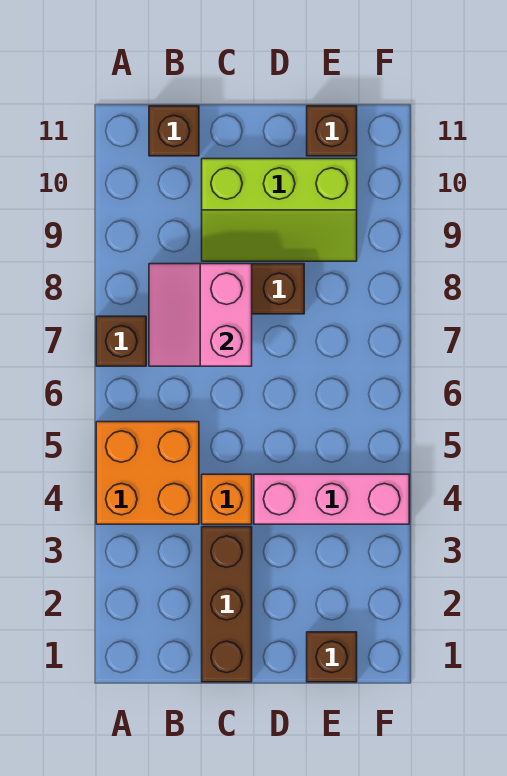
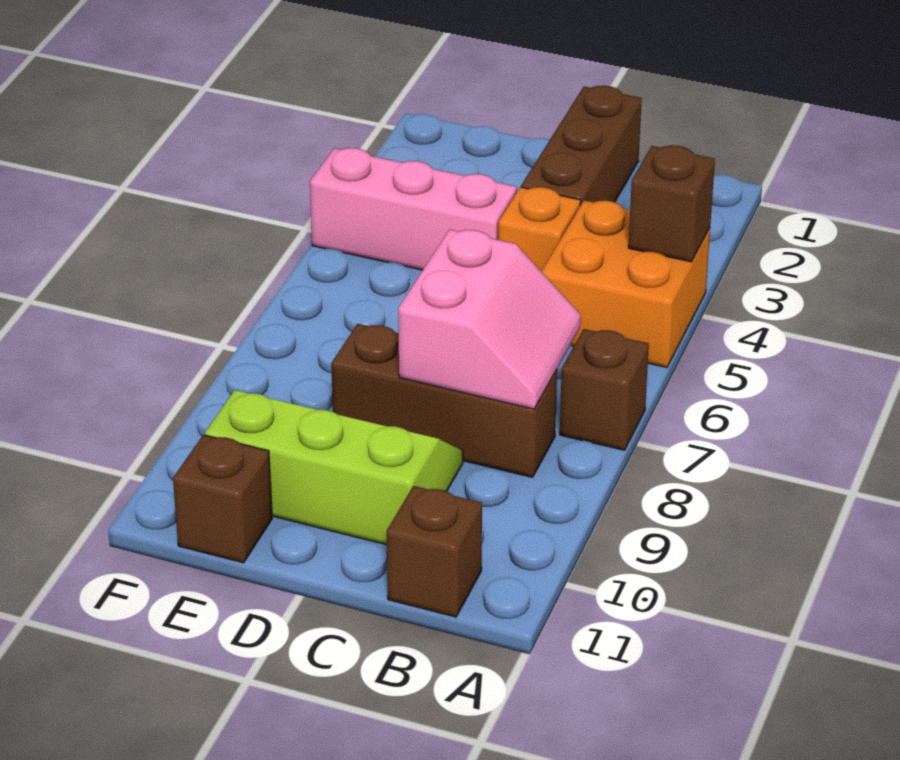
brown 1x1 brick [307,632,357,682] -> brown 1x1 brick moved to [628,145,715,262]

